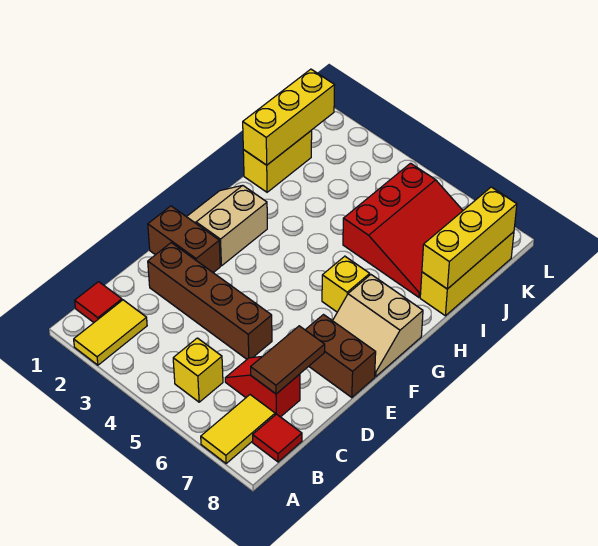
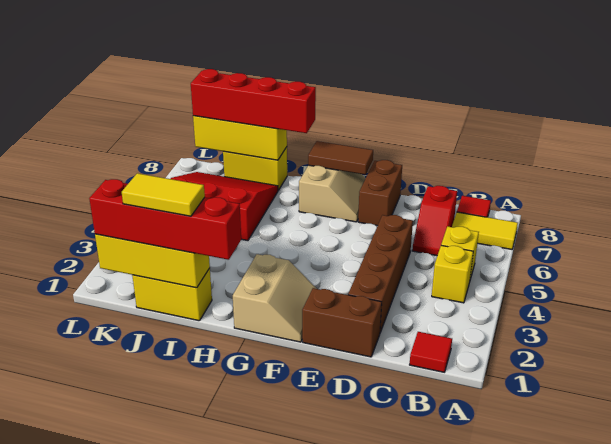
yellow 1x2 tile [74,300,147,365] -> yellow 1x2 tile moved to [122,173,205,216]
brown 1x2 tile [251,326,325,394] -> brown 1x2 tile moved to [308,141,373,175]
brown 1x2 brick [148,206,220,273] -> brown 1x2 brick turned to [302,288,382,357]
tan 2x2 slope [187,185,267,266] -> tan 2x2 slope turned to [233,254,317,342]
yellow 1x1 brick [322,256,370,312] -> yellow 1x1 brick moved to [432,245,473,303]
none -> red 1x4 brick [89,179,241,260]
none -> red 1x4 brick [191,69,316,133]
yellow 1x3 brick [420,232,514,316] -> yellow 1x2 brick [223,147,287,190]

